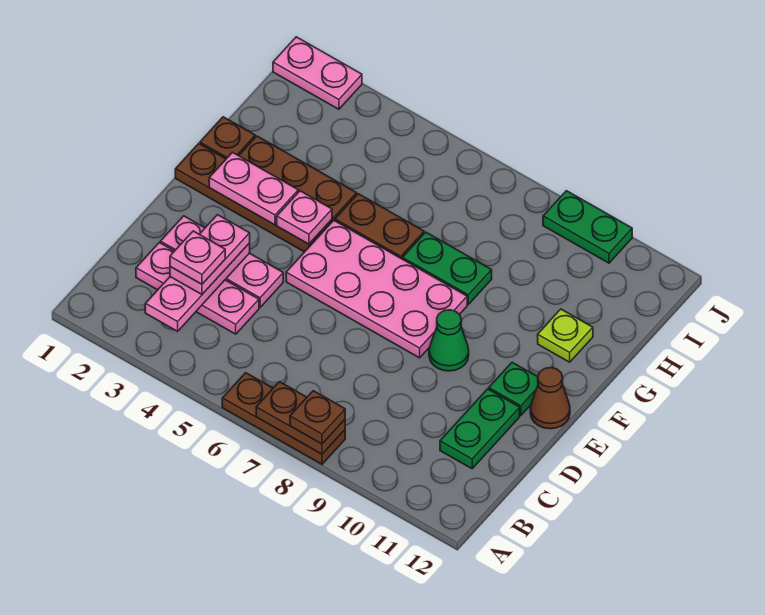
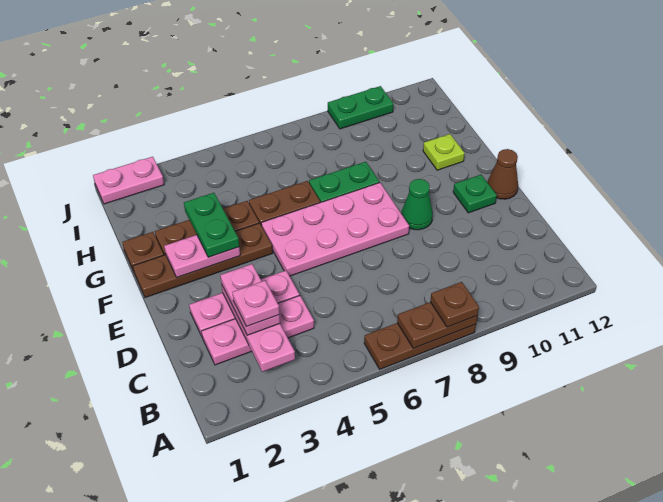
green 1x2 plate [440,389,520,469] -> green 1x2 plate moved to [184,193,239,257]
pink 1x1 plate [277,191,332,244] -> none

